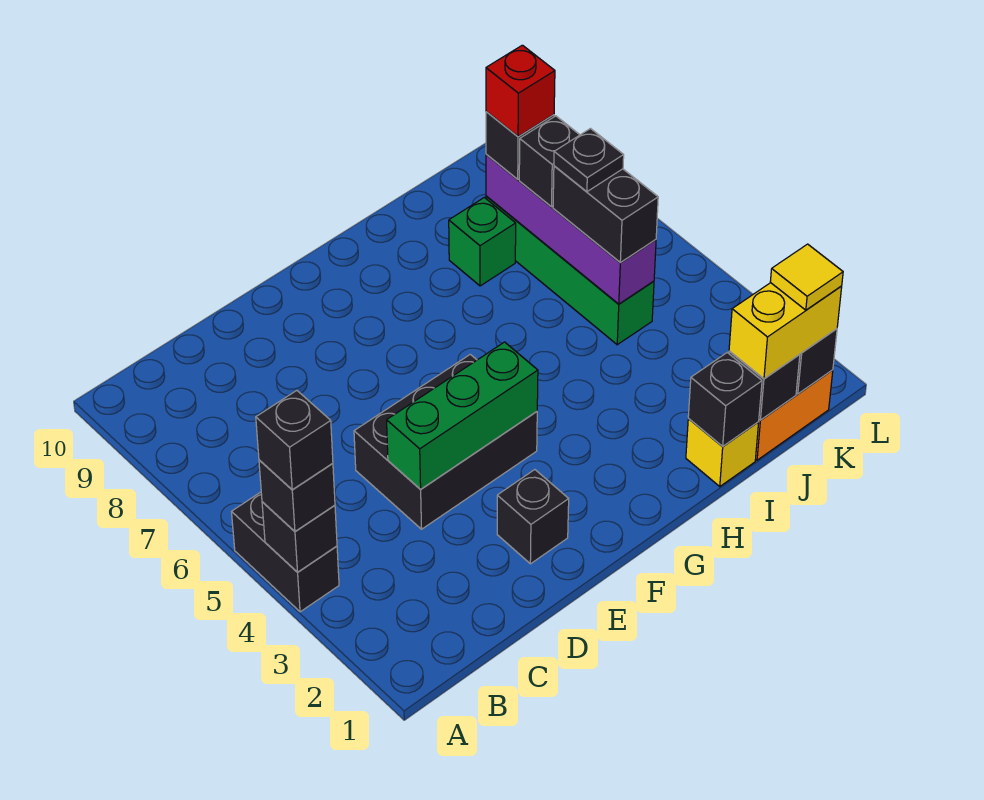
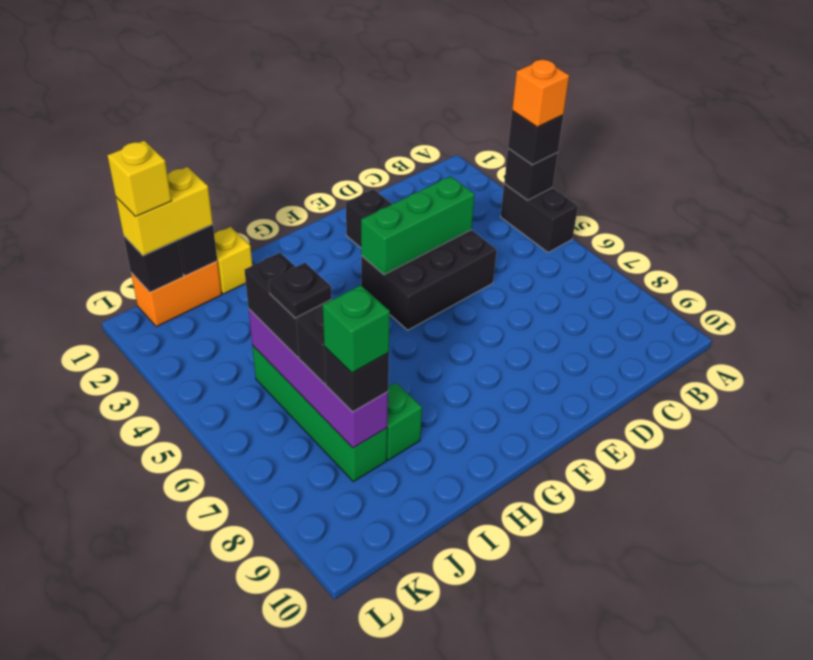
black 1x1 brick [256,391,333,490] -> orange 1x1 brick [512,59,569,127]
black 1x1 brick [688,353,762,446] -> none
red 1x1 brick [486,45,555,137] -> green 1x1 brick [323,285,390,373]
yellow 1x1 tile [770,244,843,310] -> yellow 1x1 brick [107,141,171,217]

